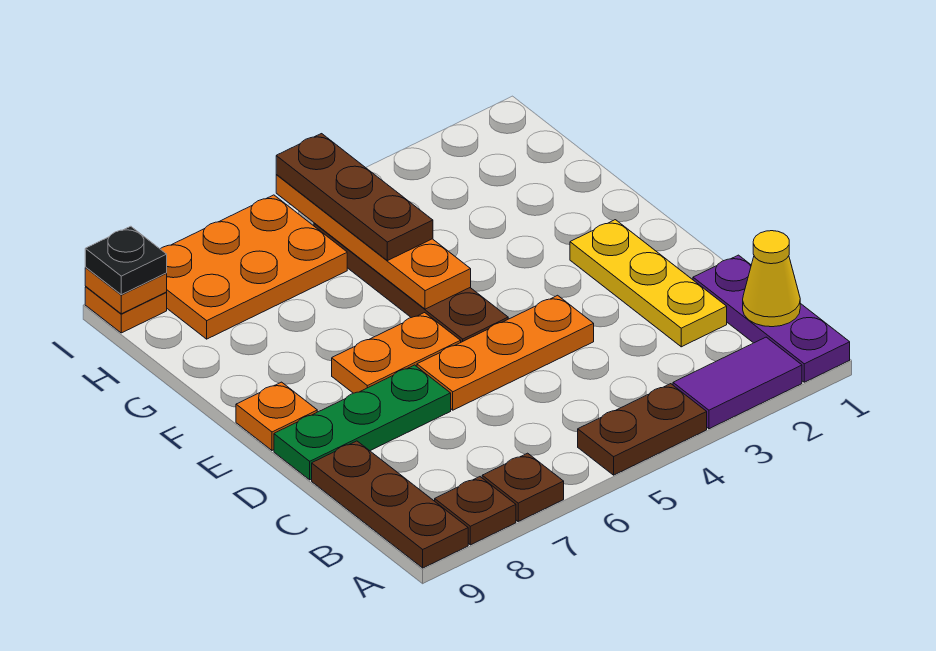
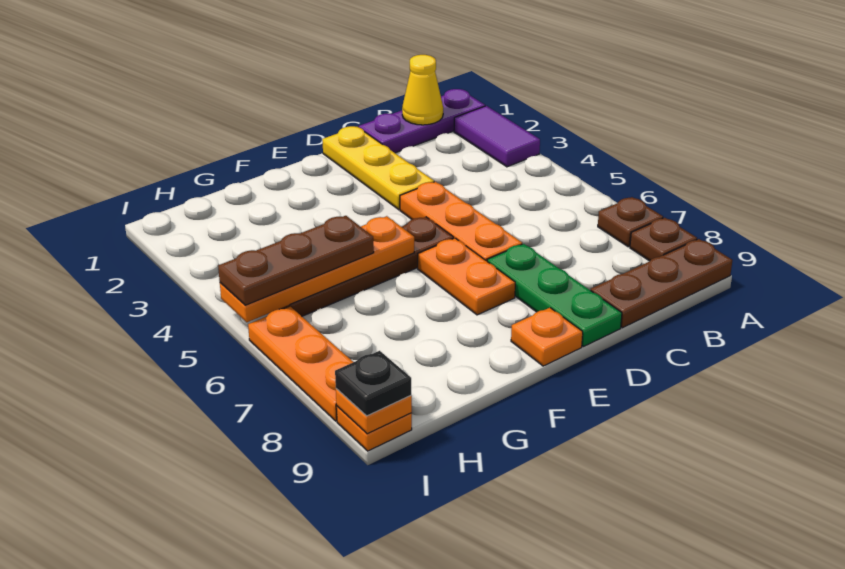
brown 1x2 plate [578,384,707,475] -> none
yellow 1x3 plate [570,220,727,347] -> yellow 1x3 plate turned to [322,126,434,210]
orange 2x3 plate [161,195,347,339] -> orange 1x3 plate [248,307,353,421]

